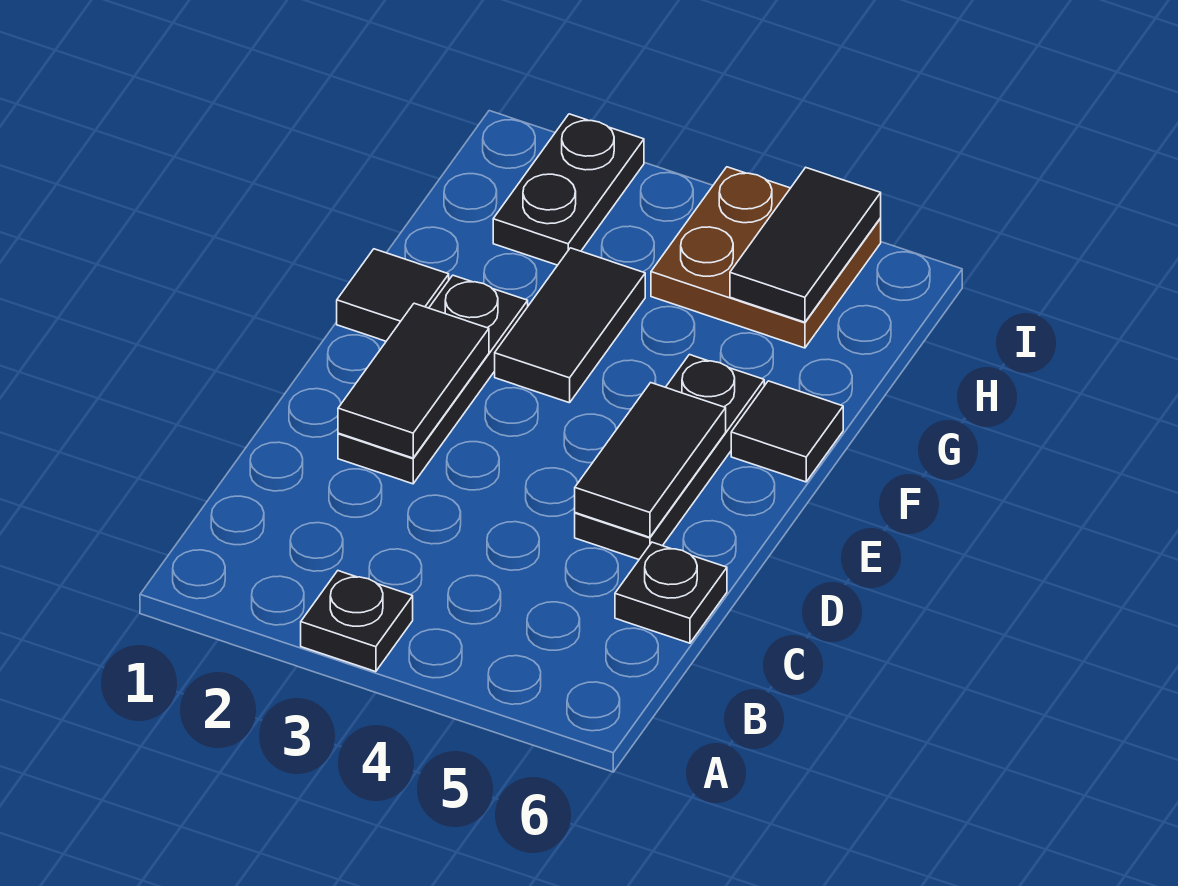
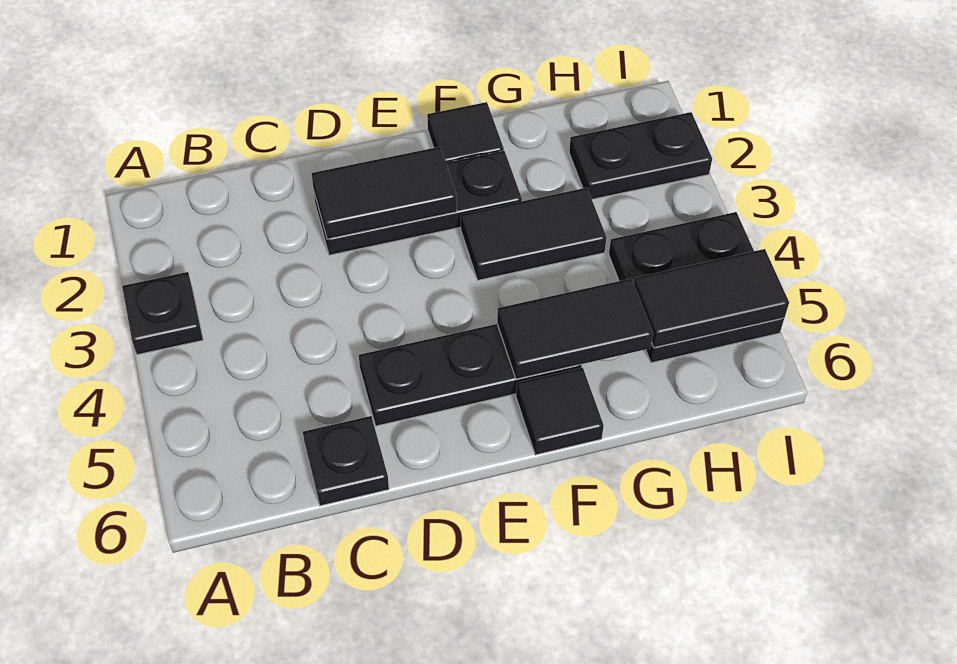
black 1x2 tile [575,383,726,537] -> black 1x2 tile moved to [497,279,653,379]
brown 2x2 plate [651,167,881,348] -> black 2x2 plate [609,212,784,363]

